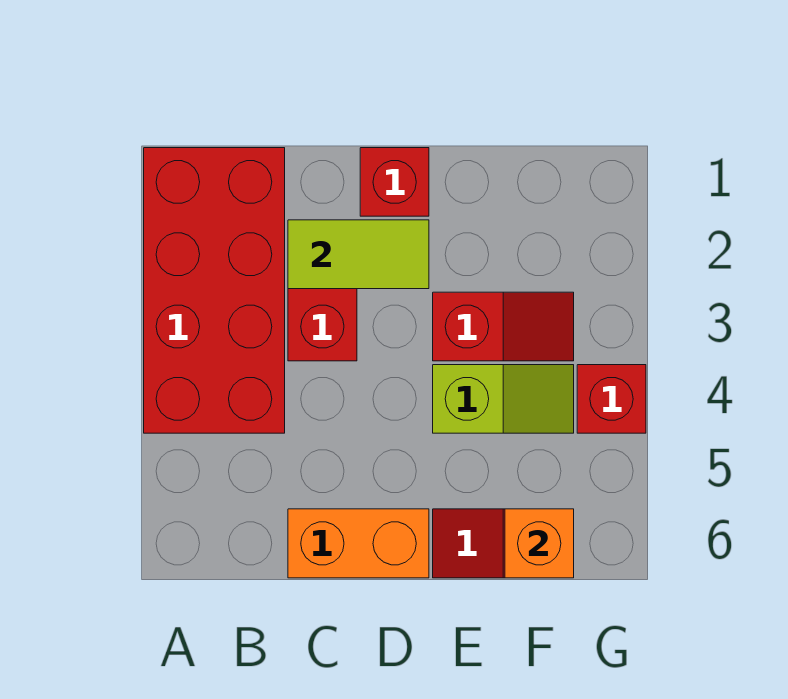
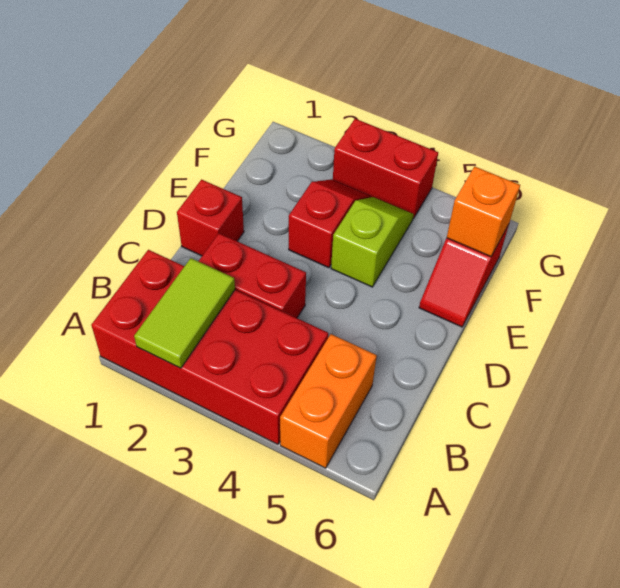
lime 1x2 tile [288,220,429,289] -> lime 1x2 tile moved to [134,258,235,368]
orange 1x2 brick [288,509,429,578] -> orange 1x2 brick moved to [280,334,377,468]
red 1x1 brick [577,365,646,433] -> red 1x2 brick [333,119,438,218]

